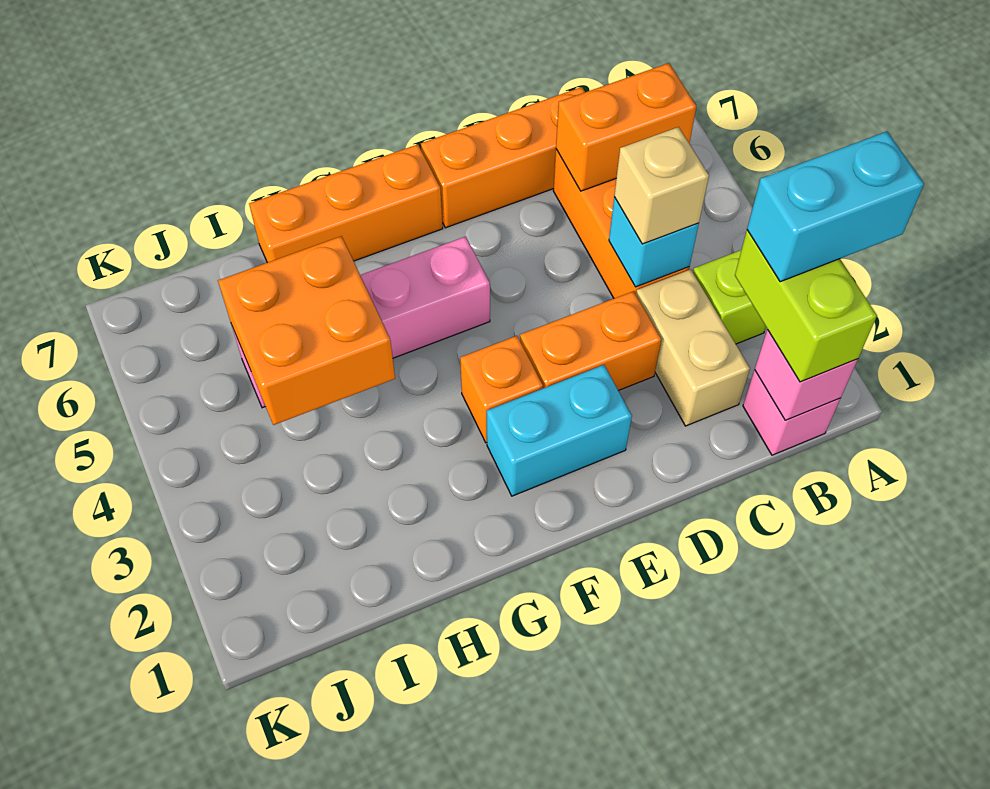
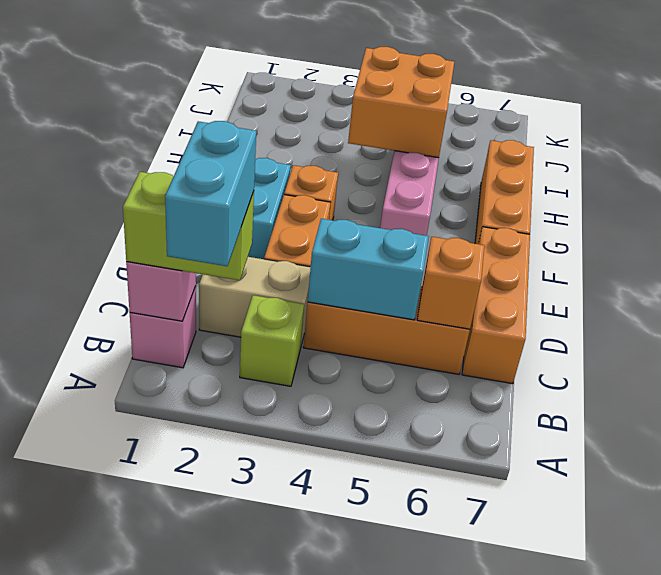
orange 1x2 brick [556,63,696,191] -> orange 1x1 brick [417,237,484,329]
cyan 1x1 brick [609,197,699,287] -> cyan 1x2 brick [308,219,429,320]
tan 1x1 brick [614,127,709,244] -> none

